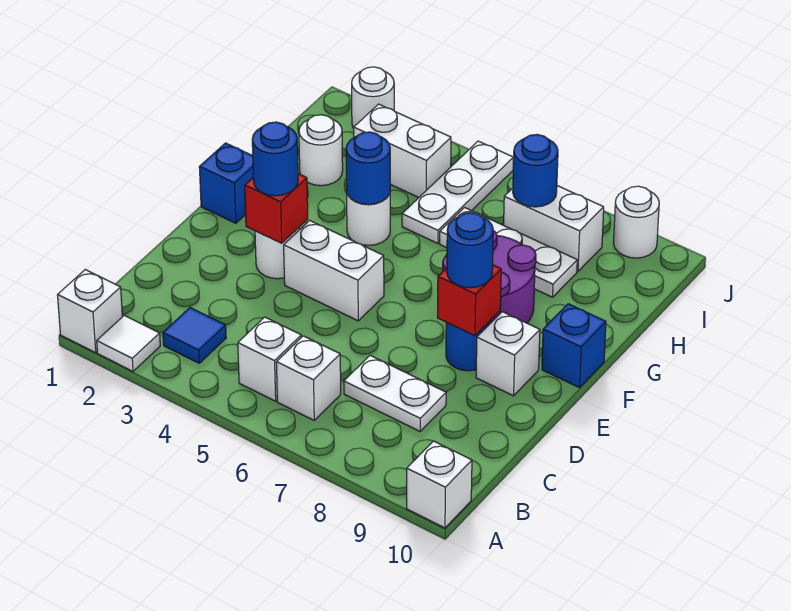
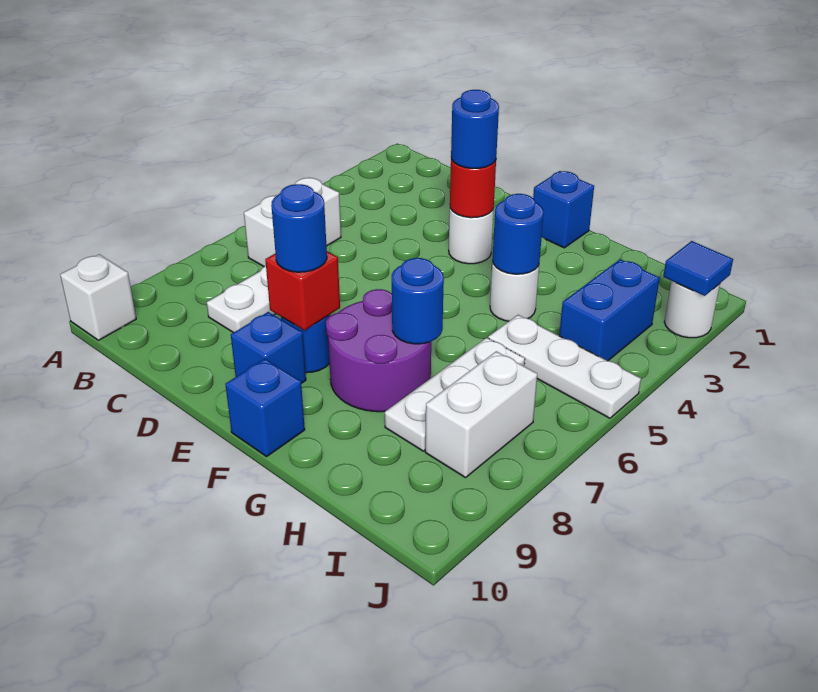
white 1x1 brick [58,270,122,353] -> none
white 1x1 tile [97,315,160,371] -> none
blue 1x1 tile [163,308,226,363] -> blue 1x1 tile moved to [663,241,733,296]
red 1x1 brick [245,174,308,243] -> red 1x1 round brick [450,159,496,218]
white 1x2 brick [284,220,384,321] -> none
white 1x1 brick [476,312,540,396] -> blue 1x1 brick [231,312,306,383]
white 1x1 round brick [299,115,343,186] -> none
white 1x2 brick [354,104,451,198] -> blue 1x2 brick [559,259,660,361]
blue 1x1 round brick [513,135,558,207] -> blue 1x1 round brick moved to [392,258,444,344]
white 1x1 round brick [613,186,659,258] -> none

